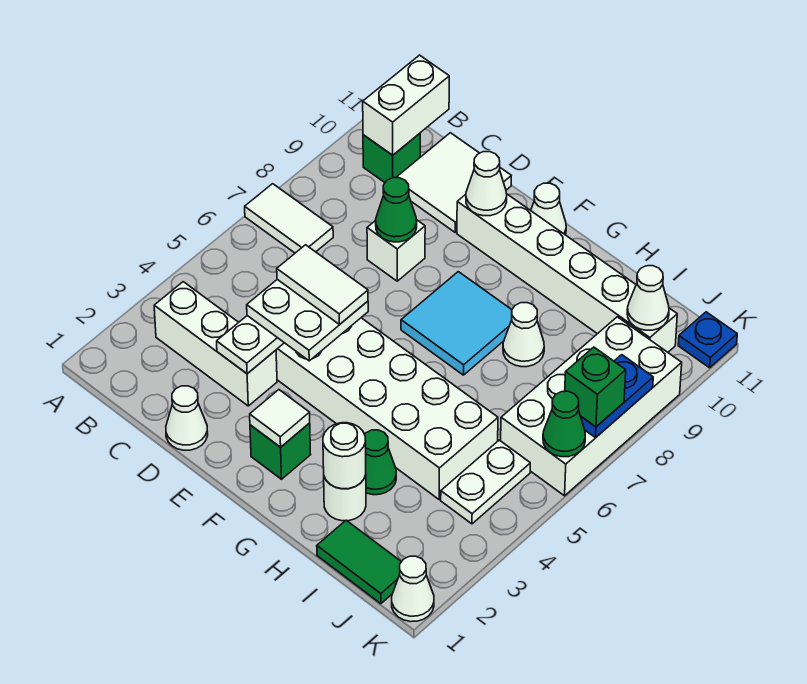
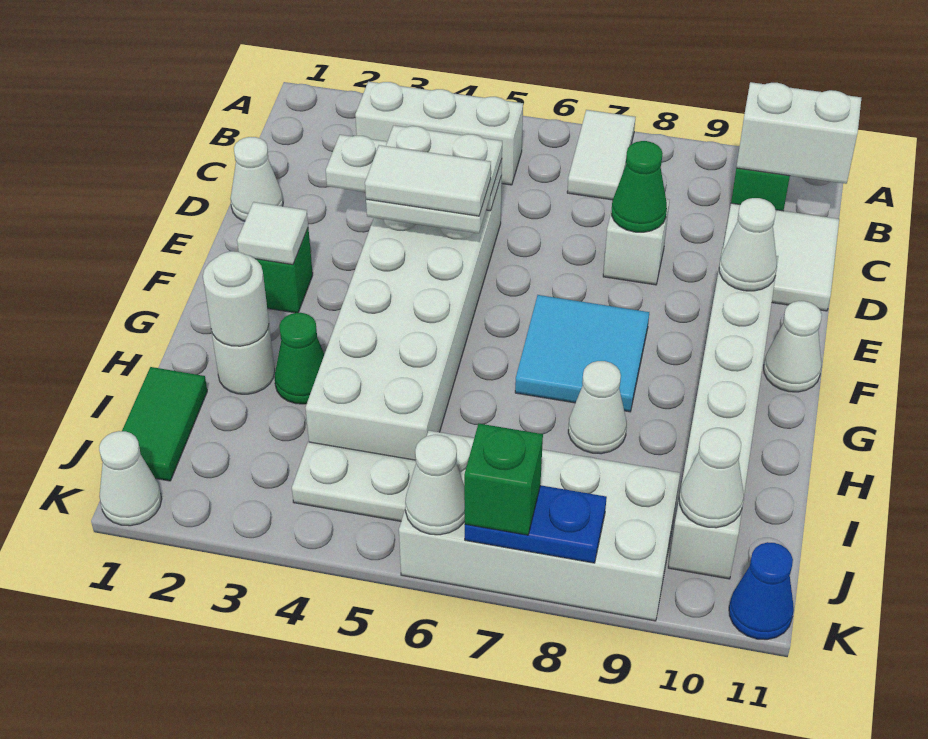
white 1x3 brick [154,282,277,406] -> white 1x3 brick turned to [355,82,523,185]
white 1x2 tile [277,245,368,324] -> white 1x2 tile turned to [365,145,491,216]
green 1x1 cone [543,391,585,457] -> white 1x1 cone [405,435,465,535]
blue 1x1 plate [678,312,737,368] -> blue 1x1 cone [729,542,794,640]

